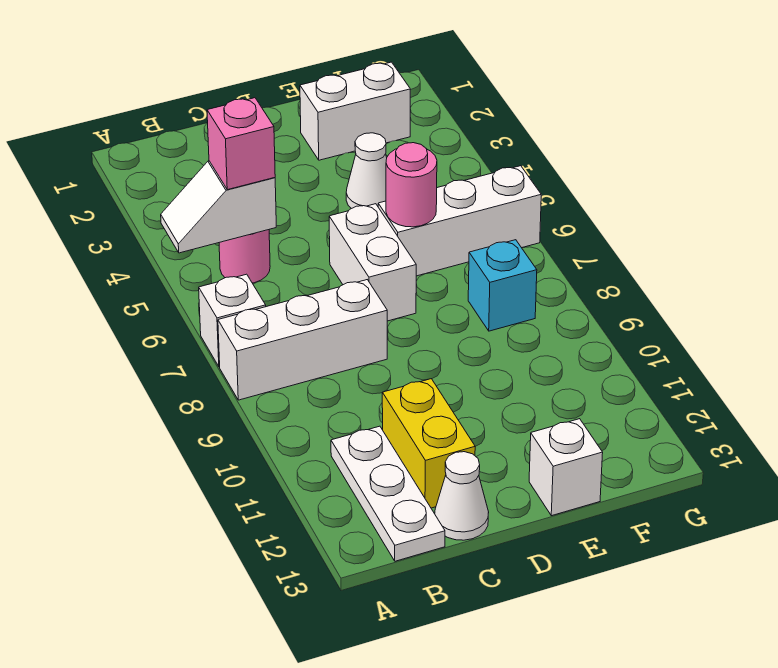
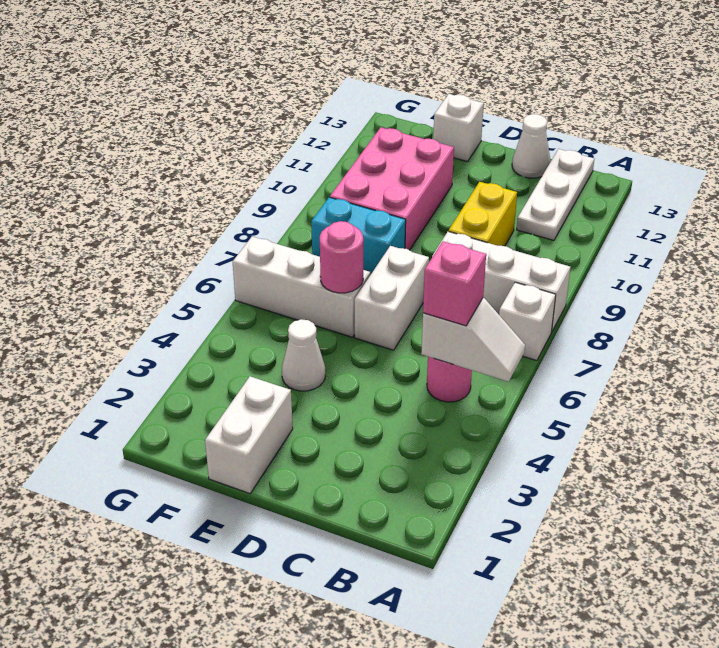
yellow 1x2 brick [382,379,475,508] -> yellow 1x2 brick moved to [449,182,517,246]
white 1x2 brick [300,62,410,160] -> white 1x2 brick turned to [205,376,293,494]
none -> pink 2x3 brick [330,127,454,250]
cyan 1x1 brick [468,240,537,331] -> cyan 1x2 brick [311,197,406,275]

